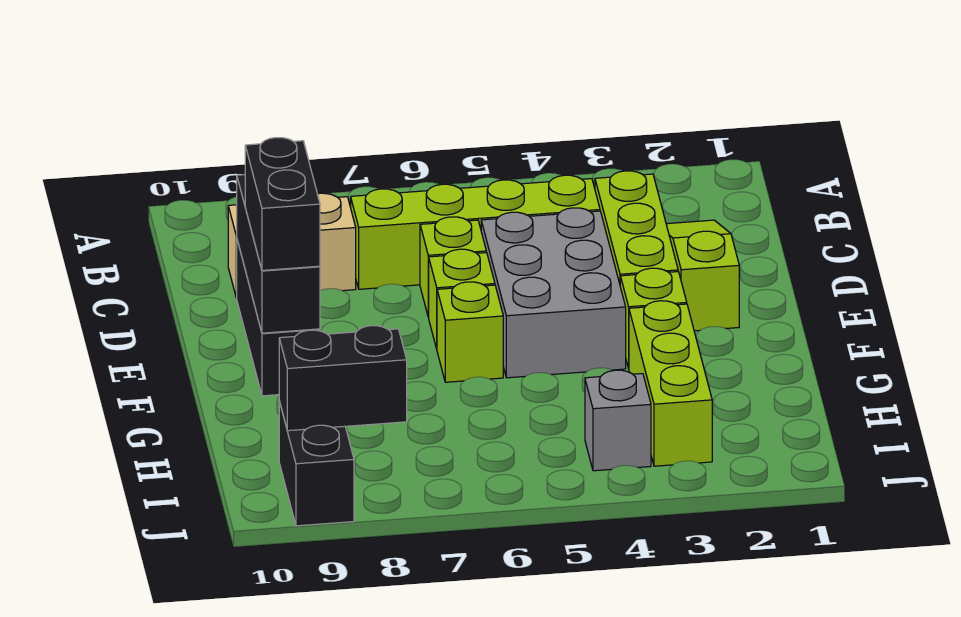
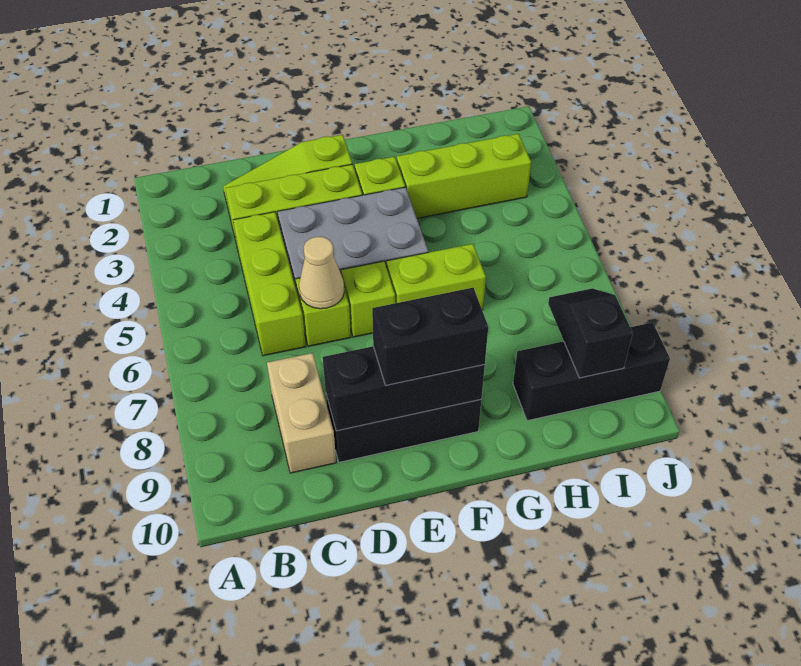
lime 1x4 brick [351,175,600,289] -> lime 1x3 brick [233,212,306,356]
none -> tan 1x1 cone [299,237,344,309]
lime 1x1 brick [437,282,503,382] -> lime 1x2 brick [386,244,486,310]
grey 1x1 brick [585,370,651,471] -> none
black 1x2 brick [279,326,407,431] -> black 1x2 slope [548,288,633,378]
black 1x2 brick [279,401,354,526] -> black 1x3 brick [513,322,670,421]

